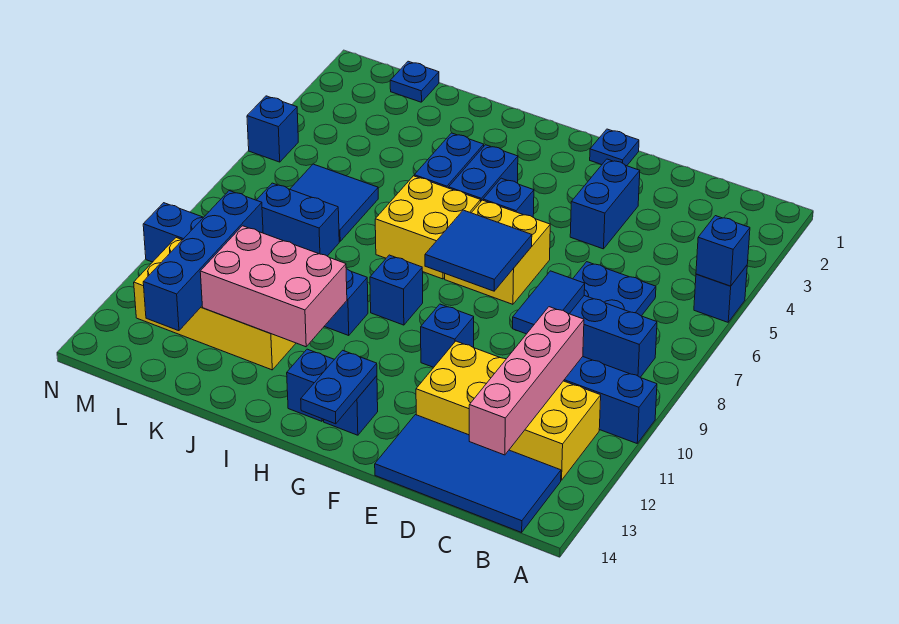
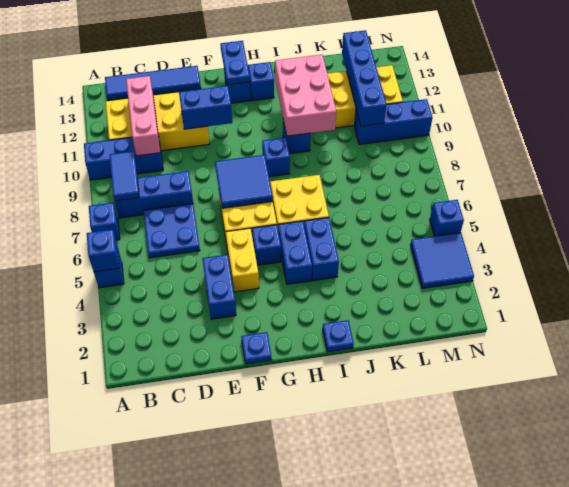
blue 2x4 tile [375,415,561,532] -> blue 1x4 tile [105,66,201,100]
pink 1x4 brick [469,307,584,455] -> pink 1x3 brick [126,76,160,156]
blue 1x2 tile [513,271,585,334] -> blue 1x2 tile moved to [110,151,139,201]
none -> yellow 1x2 brick [226,228,259,292]
blue 1x1 brick [421,304,474,367] -> blue 1x1 brick moved to [89,203,120,240]
pink 2x3 brick [200,226,347,347] -> pink 2x3 brick turned to [275,55,336,136]
blue 2x2 tile [290,164,378,241] -> blue 2x2 tile moved to [411,233,474,288]
blue 1x2 brick [257,183,339,256] -> blue 1x2 brick moved to [179,86,232,129]
blue 1x1 plate [390,61,439,102] -> blue 1x1 plate moved to [323,320,354,352]

